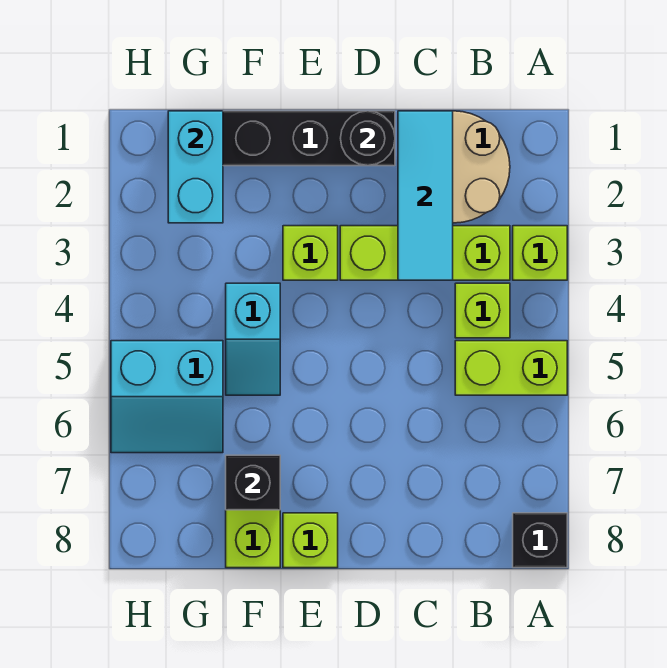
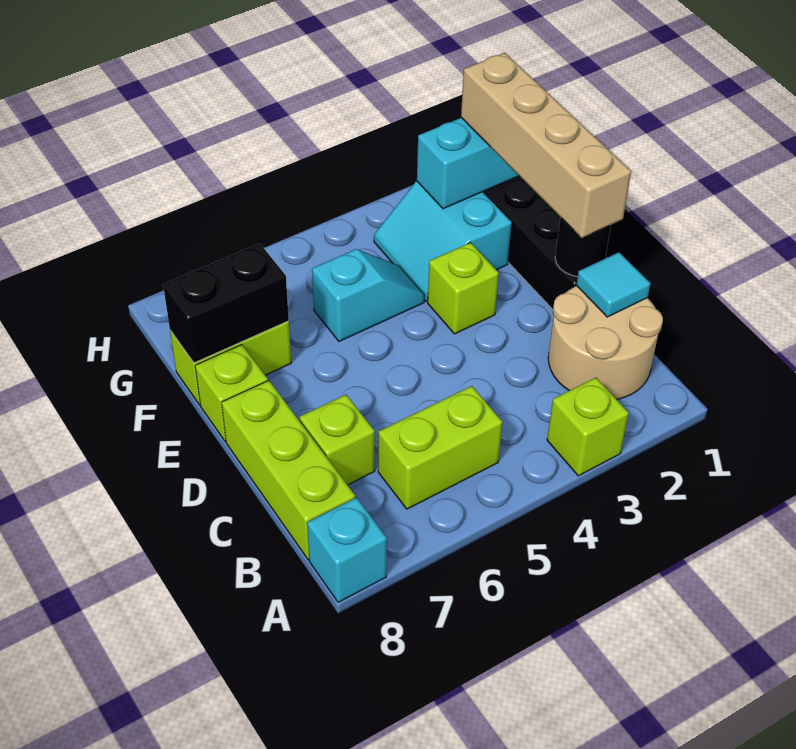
lime 1x2 brick [455,341,567,395] -> lime 1x2 brick turned to [378,386,502,509]
black 1x1 brick [513,513,567,568] -> cyan 1x1 brick [307,497,387,602]
lime 1x3 brick [340,226,510,280] -> lime 1x3 brick moved to [222,380,355,560]
lime 1x1 brick [455,283,510,338] -> lime 1x1 brick moved to [299,395,375,485]
cyan 1x3 tile [398,111,453,280] -> cyan 1x1 tile [576,252,651,317]
none -> tan 1x4 brick [461,53,631,238]
cyan 1x2 slope [226,283,280,395] -> cyan 1x2 slope turned to [312,249,424,341]
black 1x1 brick [226,455,280,510] -> black 1x2 brick [163,244,289,363]
cyan 2x2 slope [111,341,223,453] -> cyan 2x2 slope moved to [374,181,512,302]

